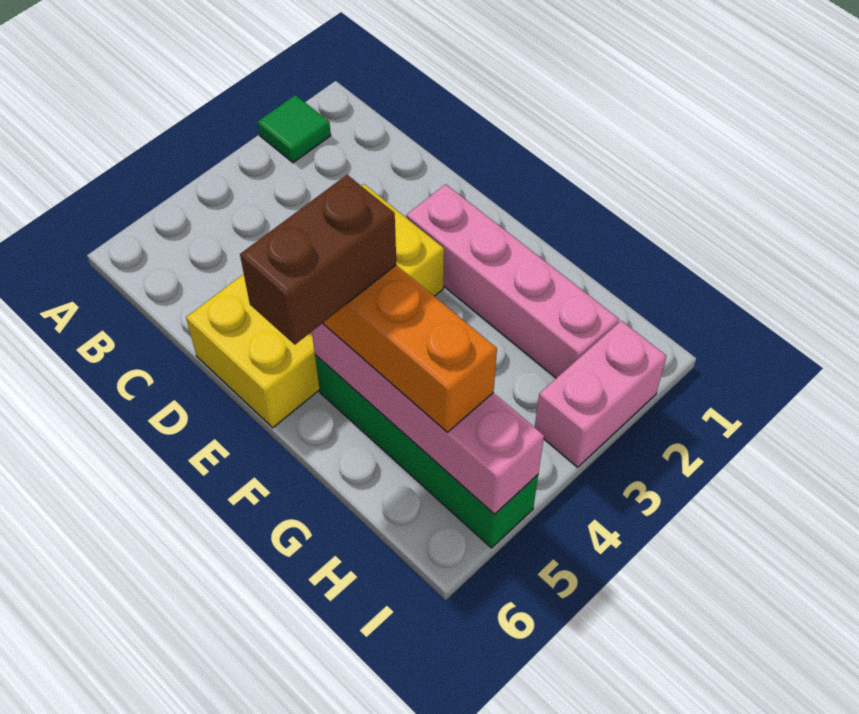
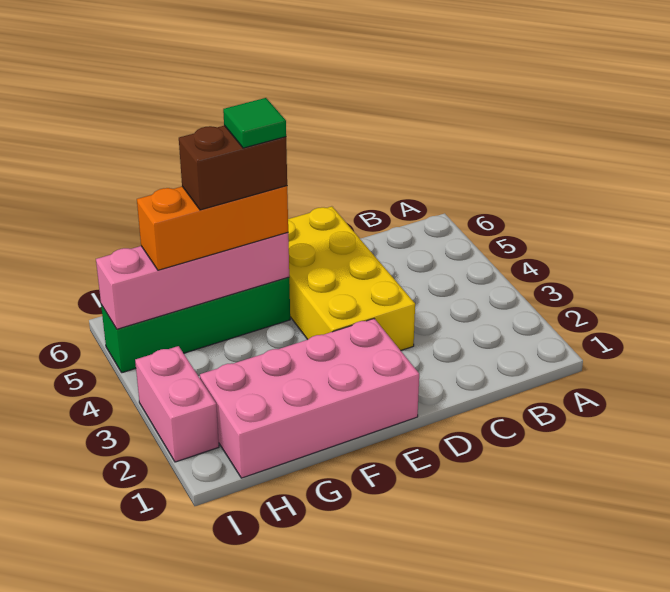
green 1x1 tile [257,95,331,163] -> green 1x1 tile moved to [223,98,286,148]
pink 1x4 brick [406,184,619,378] -> pink 2x4 brick [200,319,419,478]
brown 1x2 brick [240,175,396,345] -> brown 1x2 brick turned to [179,126,287,210]

